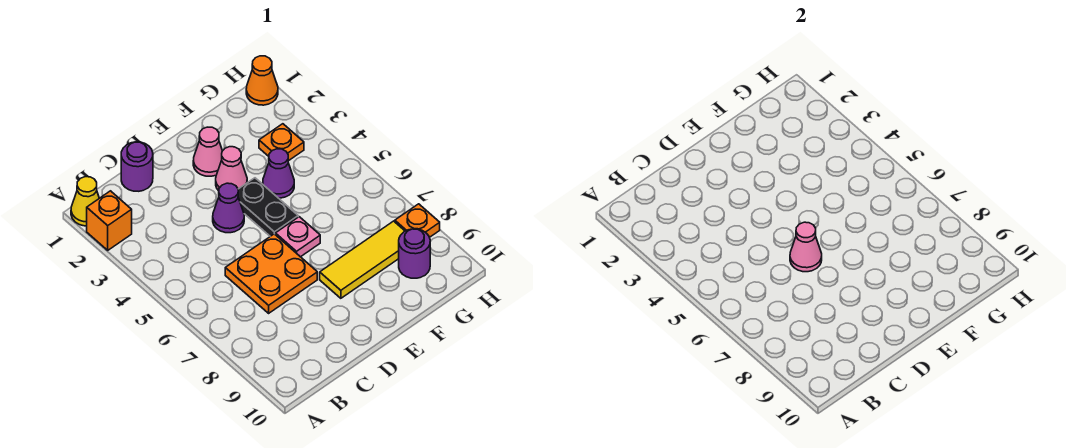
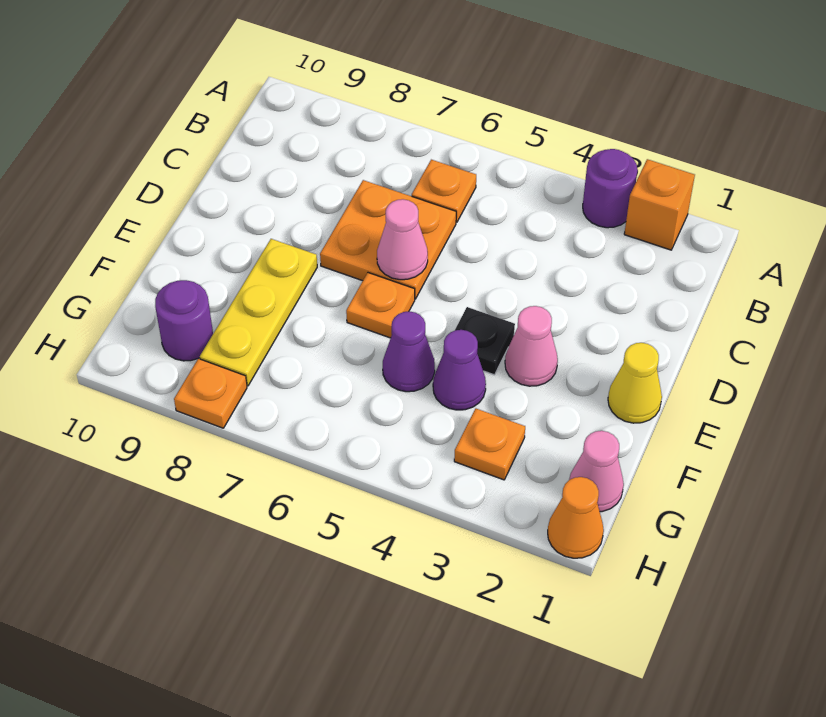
yellow 1x1 cone [71,177,99,226] -> yellow 1x1 cone moved to [608,343,662,423]
none -> orange 1x1 plate [412,160,476,222]
purple 1x1 round brick [121,142,153,191] -> purple 1x1 round brick moved to [583,149,638,228]
purple 1x1 cone [213,183,244,233] -> purple 1x1 cone moved to [383,311,435,392]
pink 1x1 cone [193,127,222,176] -> pink 1x1 cone moved to [569,431,624,512]
black 1x2 plate [238,178,298,236] -> black 1x1 plate [455,307,515,375]
pink 1x1 plate [275,217,320,257] -> orange 1x1 plate [346,273,415,338]
yellow 1x3 tile [320,221,405,298] -> yellow 1x3 plate [200,239,317,386]

